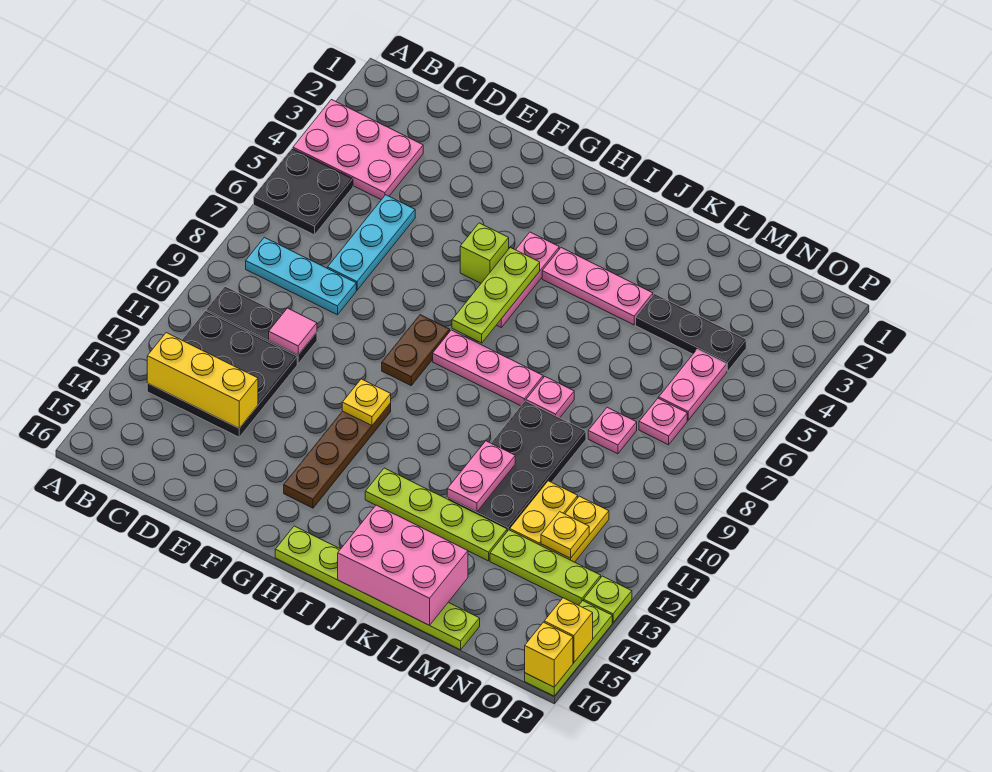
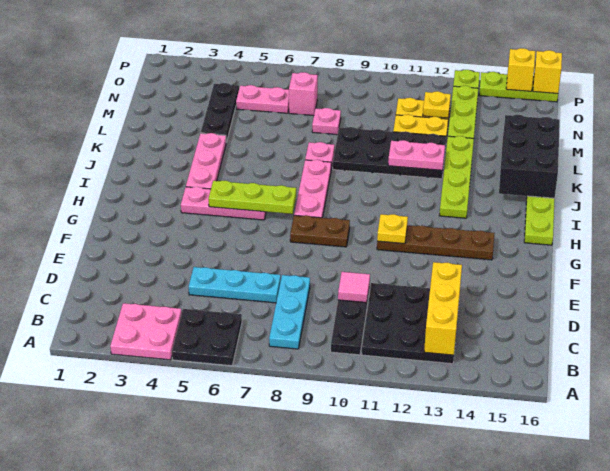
pink 2x3 plate [293,100,423,200] -> pink 2x2 plate [110,303,182,360]
lime 1x1 brick [460,223,509,283] -> none
pink 2x3 brick [338,505,468,625] -> black 2x3 brick [499,115,560,198]
pink 1x1 plate [639,398,687,445] -> pink 1x1 brick [289,72,318,116]

